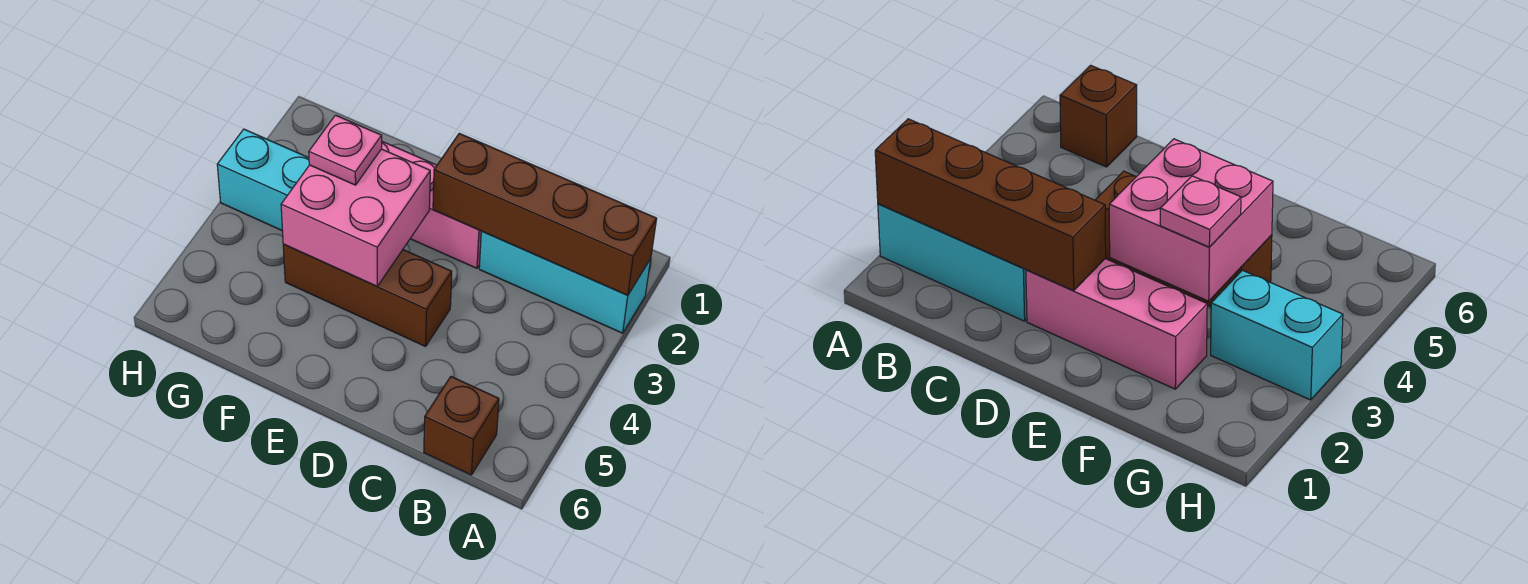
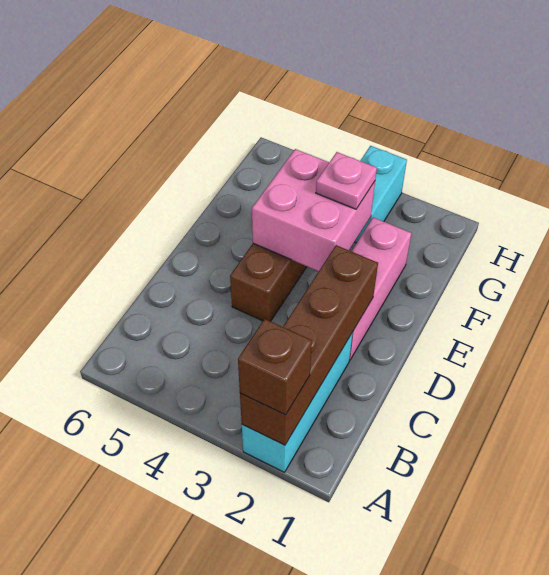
brown 1x1 brick [424,377,499,475] -> brown 1x1 brick moved to [238,319,312,415]

